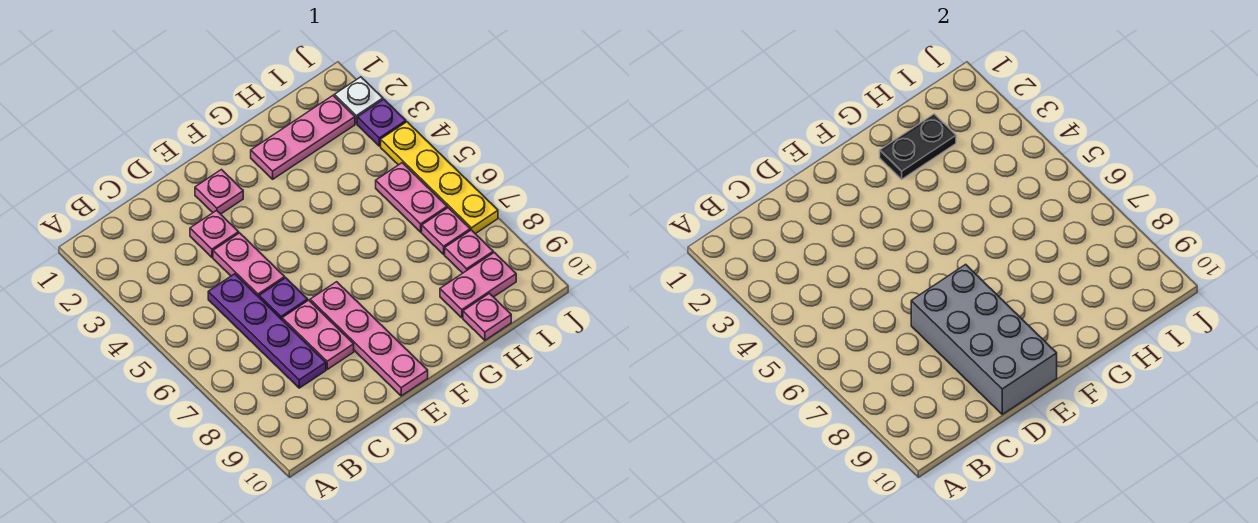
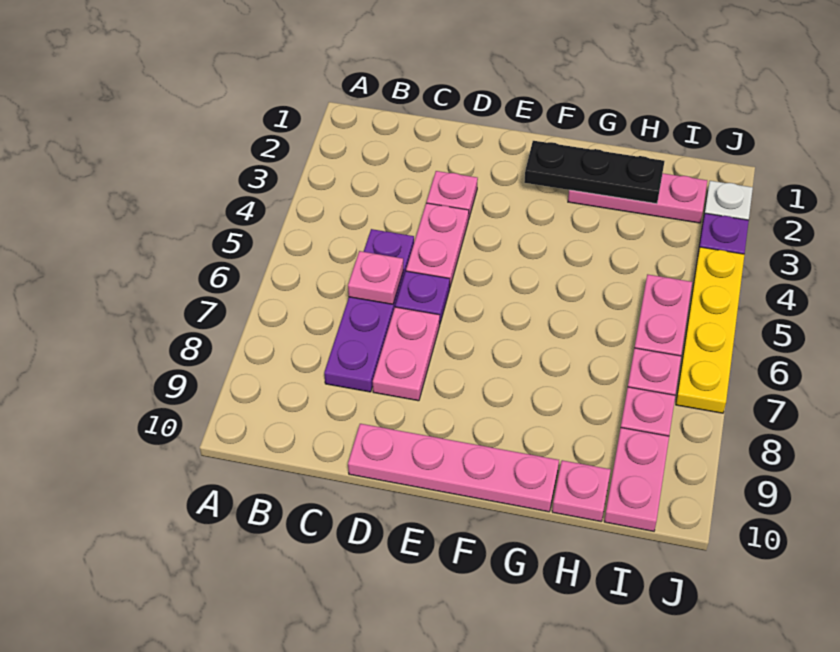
grey 2x4 brick [911,264,1057,414] -> none
pink 1x1 plate [195,170,243,214] -> pink 1x1 plate moved to [348,251,403,304]
pink 1x4 plate [310,282,428,396] -> pink 1x4 plate turned to [348,424,559,512]
black 1x2 plate [880,114,956,179] -> black 1x3 plate [524,141,665,204]
pink 1x2 plate [440,252,516,318] -> pink 1x2 plate turned to [604,428,669,531]

